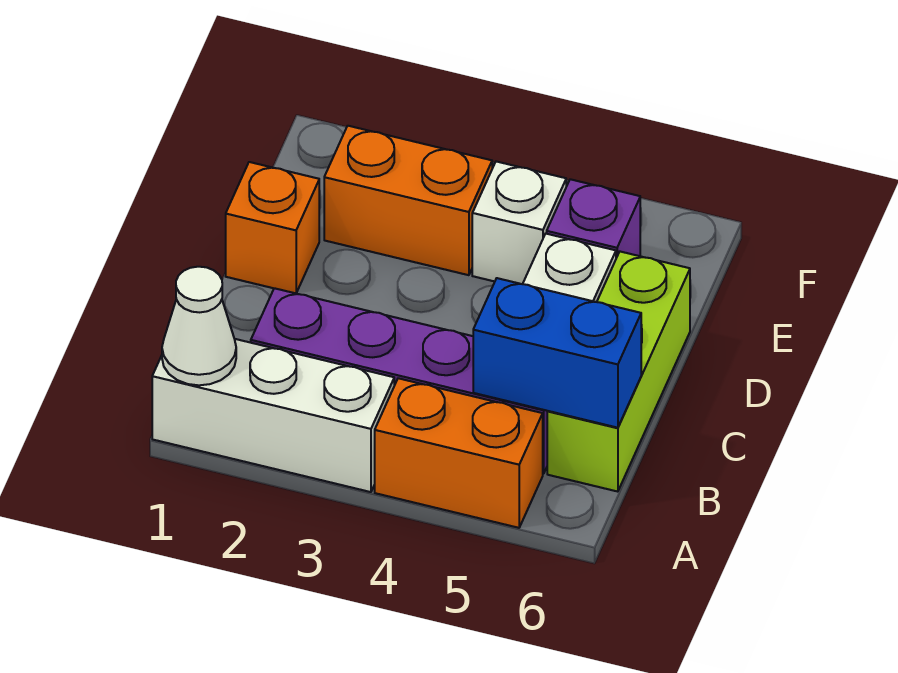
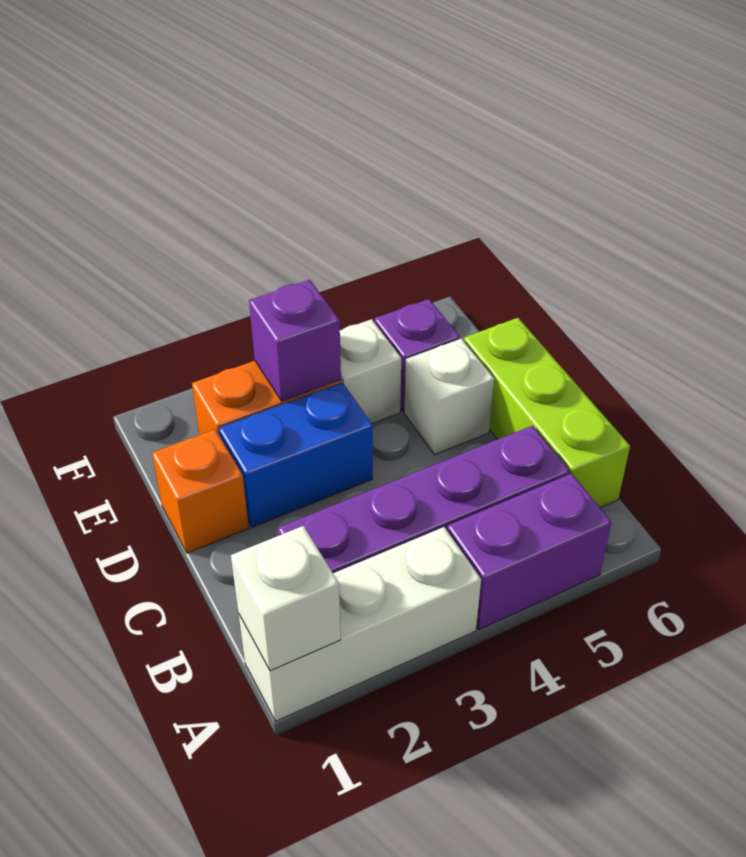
white 1x1 cone [162,267,236,385] -> white 1x1 brick [231,526,341,671]
orange 1x2 brick [375,378,543,528] -> purple 1x2 brick [447,473,612,630]
blue 1x2 brick [473,278,641,428] -> blue 1x2 brick moved to [219,382,373,527]
none -> purple 1x1 brick [249,280,341,401]

